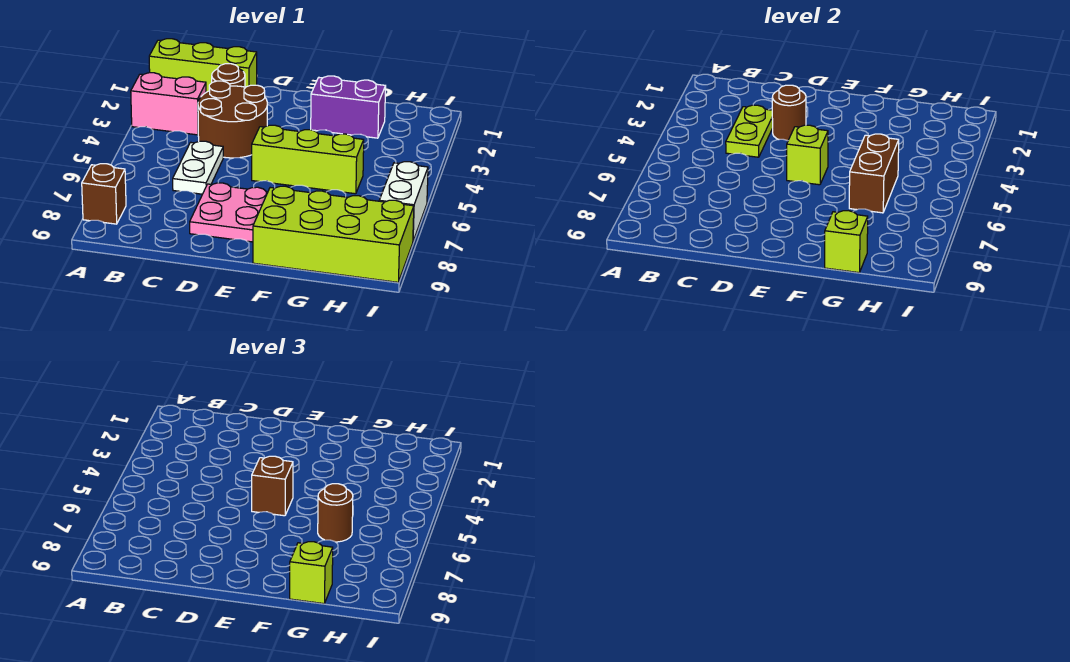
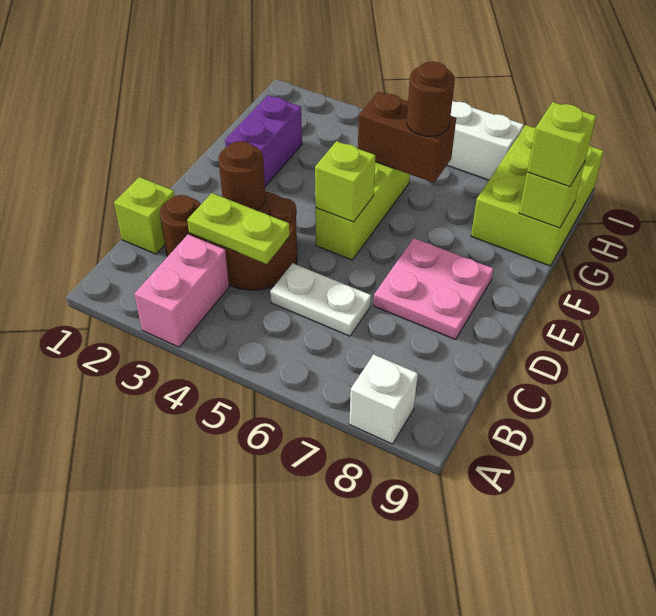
lime 1x3 brick [149,39,257,92] -> lime 1x1 brick [114,177,175,254]
brown 1x1 brick [82,164,126,224] -> white 1x1 brick [349,354,418,444]
brown 1x1 brick [252,456,293,516] -> none
lime 2x4 brick [253,186,414,282] -> lime 2x3 brick [471,125,604,266]

